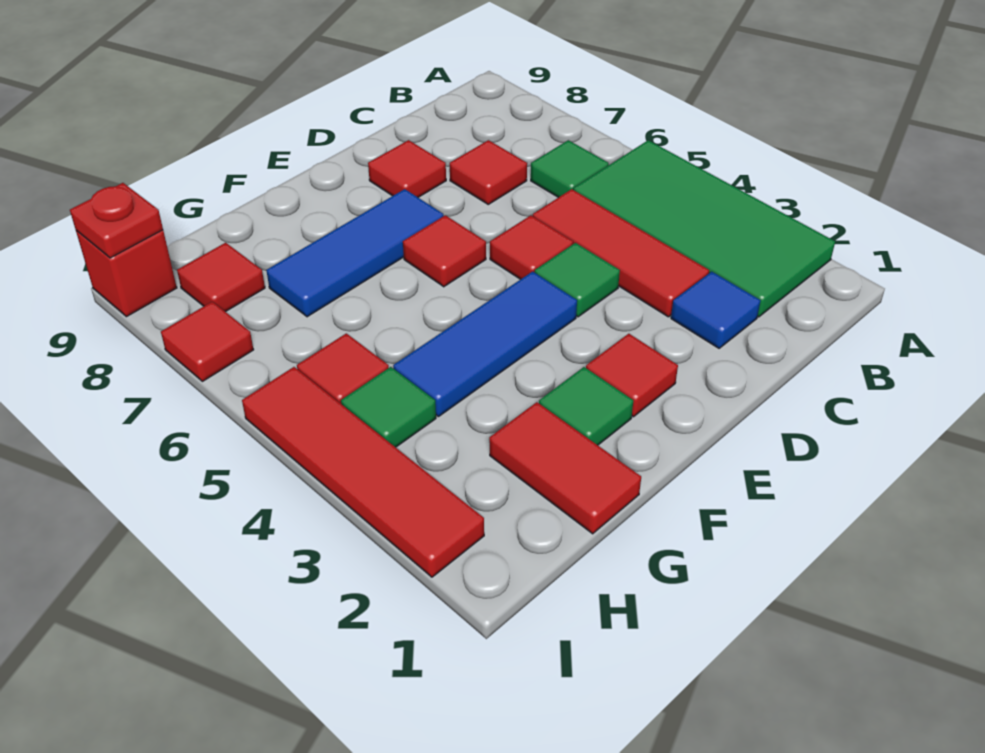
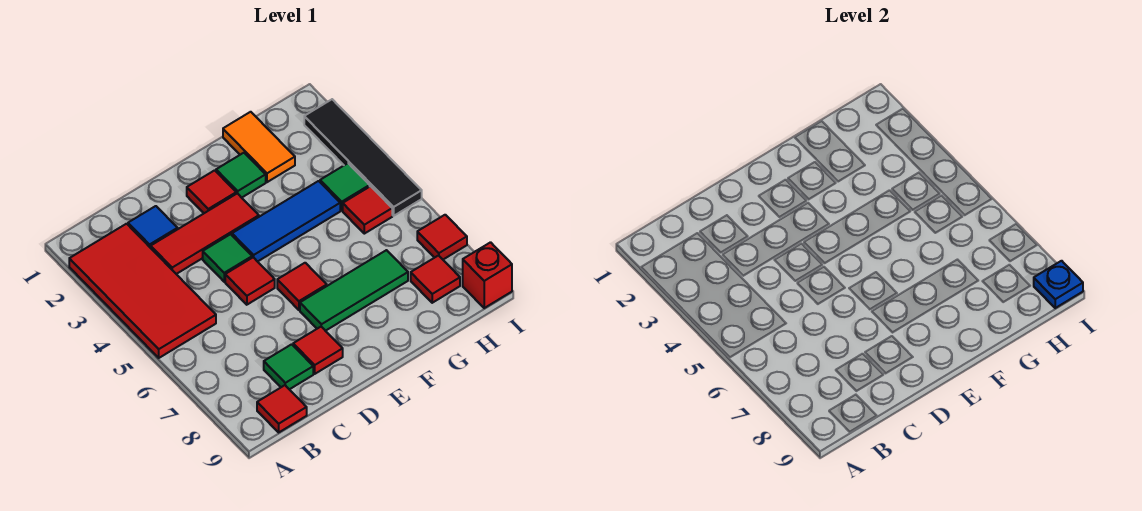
green 2x4 tile [574,140,835,317] -> red 2x4 tile [69,224,216,358]
green 1x1 tile [531,140,609,198] -> green 1x1 tile moved to [264,344,313,389]
red 1x3 tile [533,189,709,317] -> red 1x3 tile turned to [151,193,259,274]
red 1x1 tile [450,140,527,204] -> red 1x1 tile moved to [257,385,307,432]
blue 1x3 tile [266,189,443,317] -> green 1x3 tile [300,250,408,331]
red 1x2 tile [489,402,641,534] -> orange 1x2 tile [223,112,295,182]
red 1x4 tile [242,367,484,577] -> black 1x4 tile [304,99,422,216]
red 1x1 plate [70,183,163,258] -> blue 1x1 plate [1034,261,1083,308]

